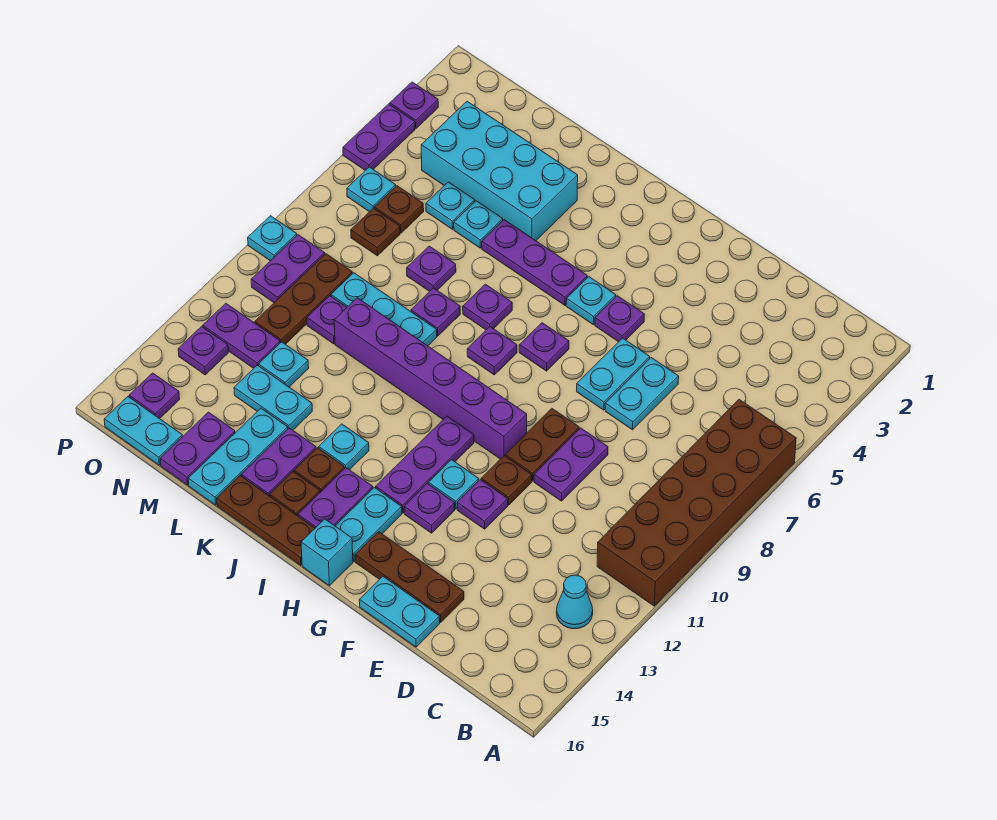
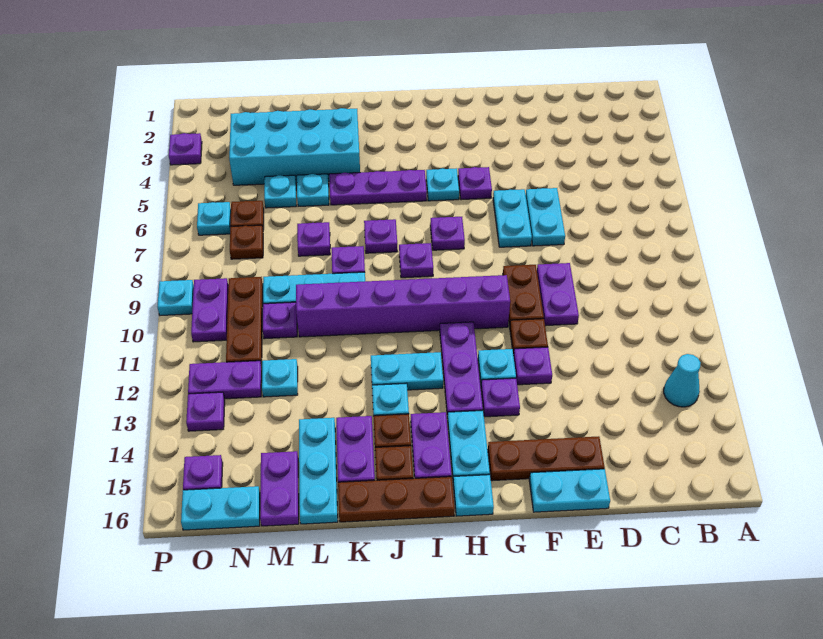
brown 2x6 brick [597,400,796,606] -> none
cyan 1x1 brick [301,519,353,586] -> cyan 1x1 plate [453,475,494,516]
cyan 1x2 plate [234,365,312,430] -> cyan 1x2 plate moved to [371,352,443,390]
purple 1x2 plate [343,104,415,170] -> none

